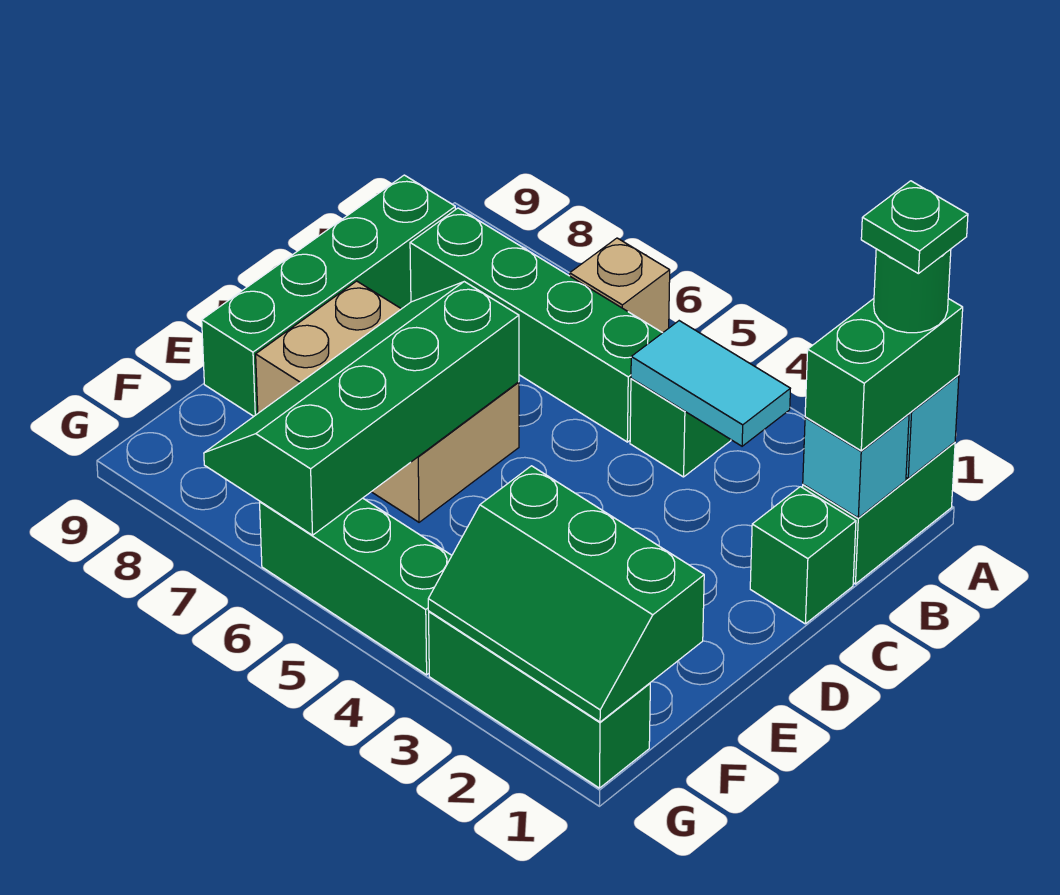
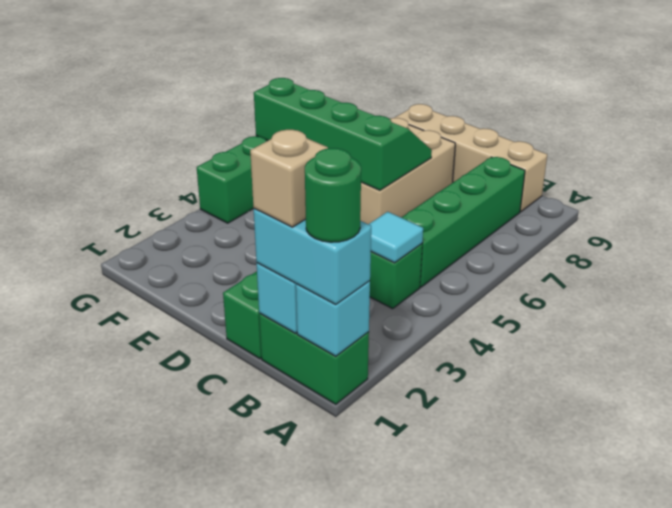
green 1x2 brick [805,299,963,451] -> cyan 1x2 brick [254,209,371,304]
green 1x1 plate [861,181,968,274] -> none
tan 1x1 brick [570,238,670,333] -> tan 1x1 brick moved to [250,130,328,227]
cyan 1x2 tile [631,321,790,446] -> cyan 1x1 tile [369,212,423,263]
green 1x4 brick [202,175,455,416] -> tan 1x4 brick [395,104,547,212]
green 2x3 slope [428,466,704,722] -> none
green 1x3 brick [429,611,650,788] -> none

